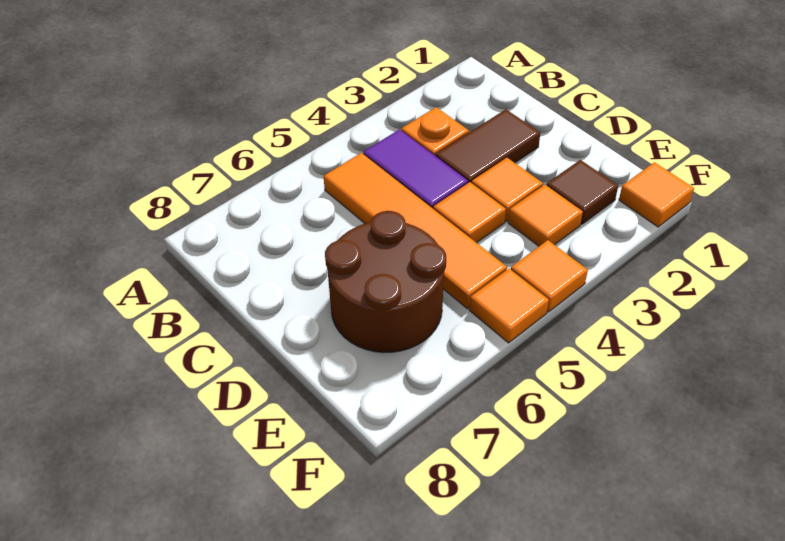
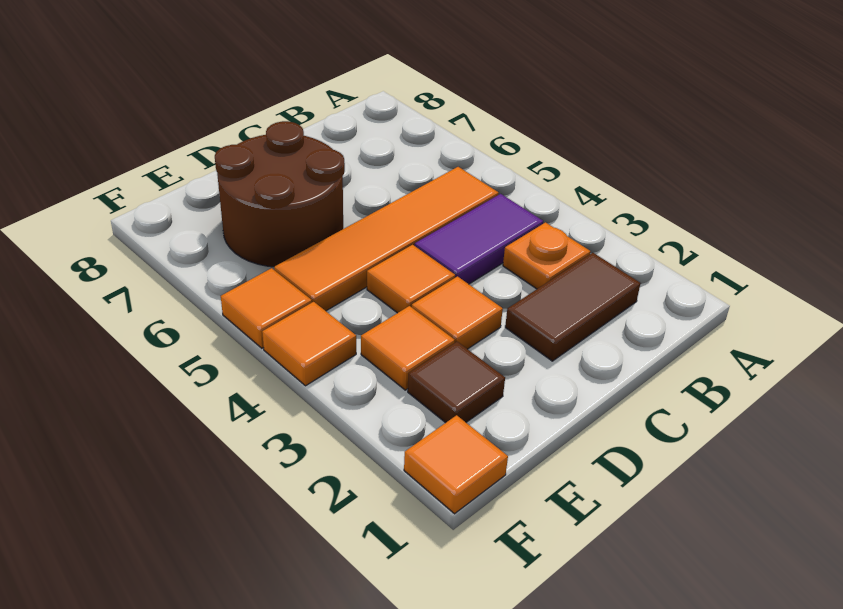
brown 1x2 tile [436,109,540,183] -> brown 1x2 tile turned to [505,253,641,361]

